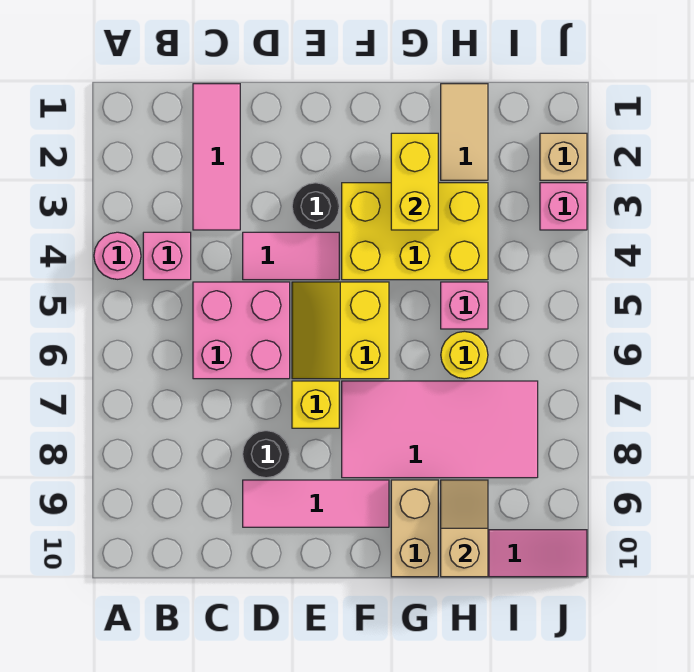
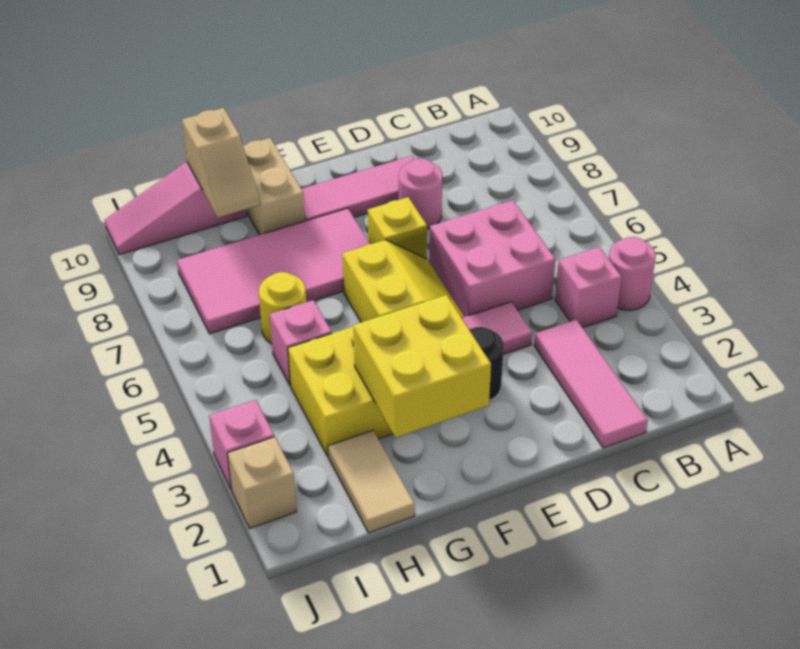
black 1x1 round brick [243,431,290,478] -> pink 1x1 round brick [399,159,442,229]
yellow 1x2 brick [391,133,438,230] -> yellow 2x2 brick [353,295,491,438]

